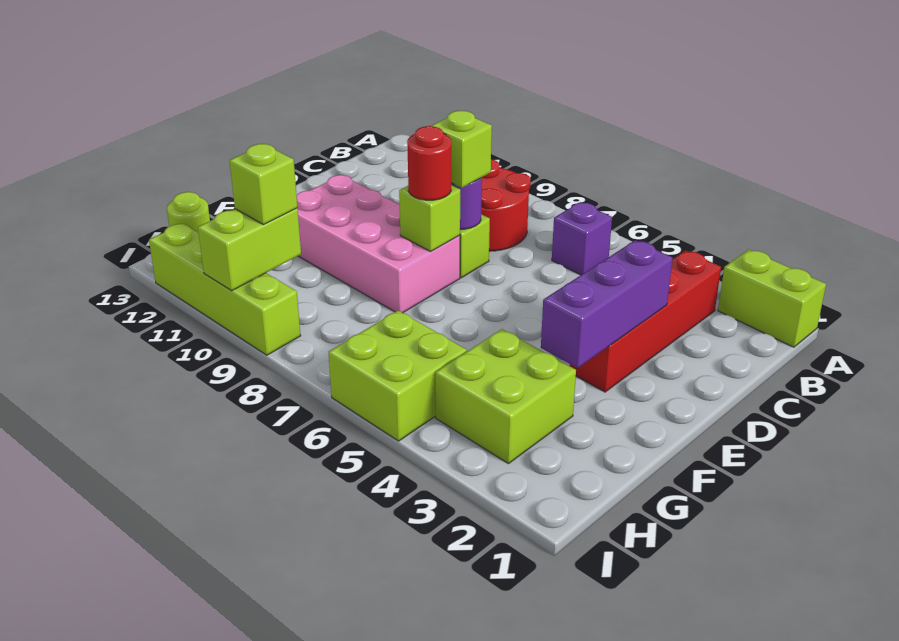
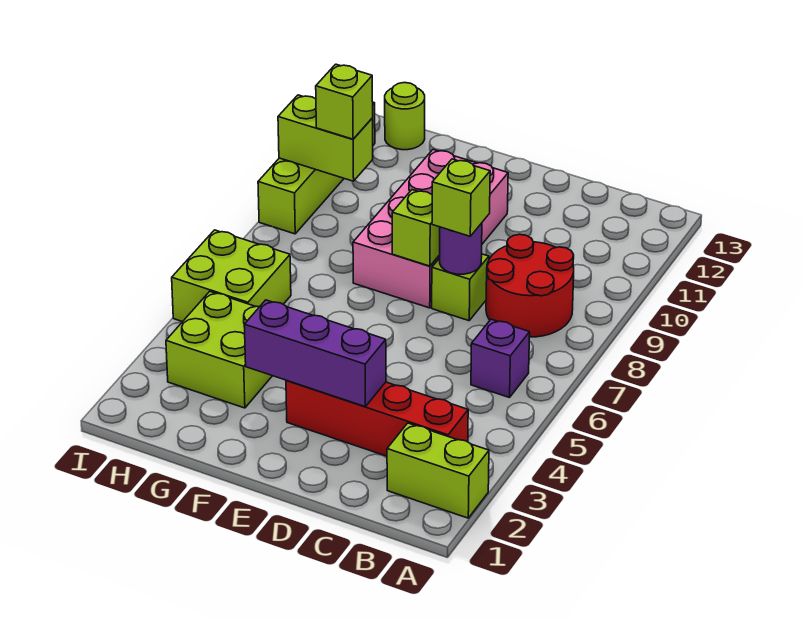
lime 1x2 brick [718,250,826,347] -> lime 1x2 brick turned to [387,423,489,518]
red 1x1 round brick [407,126,451,200] -> none

